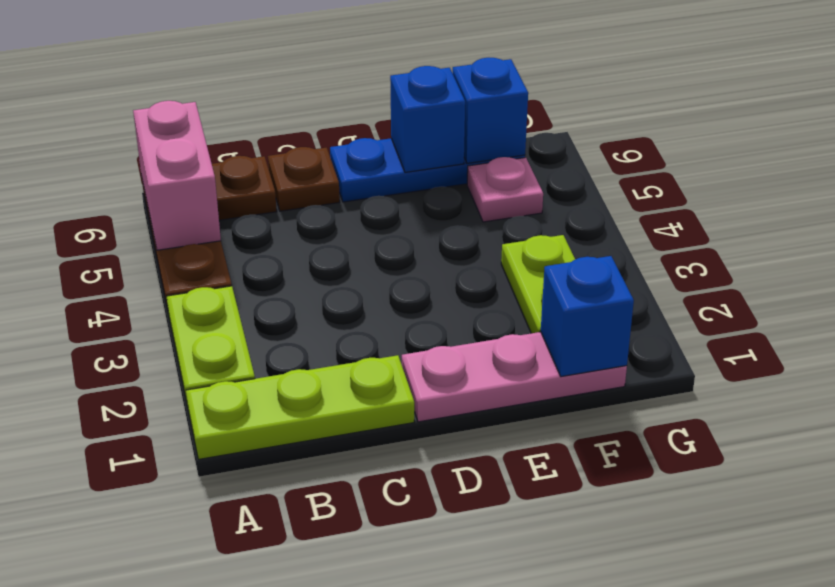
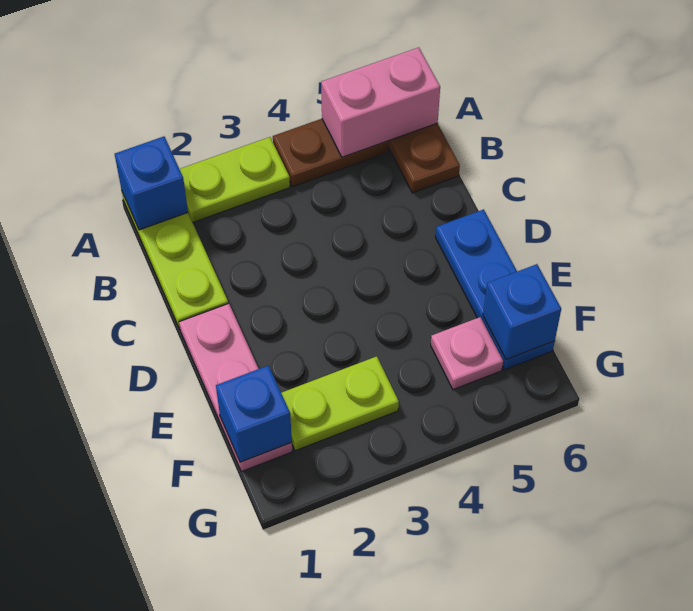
brown 1x1 plate [268,147,340,211] -> none
blue 1x1 brick [390,66,465,172] -> blue 1x1 brick moved to [115,137,188,230]

